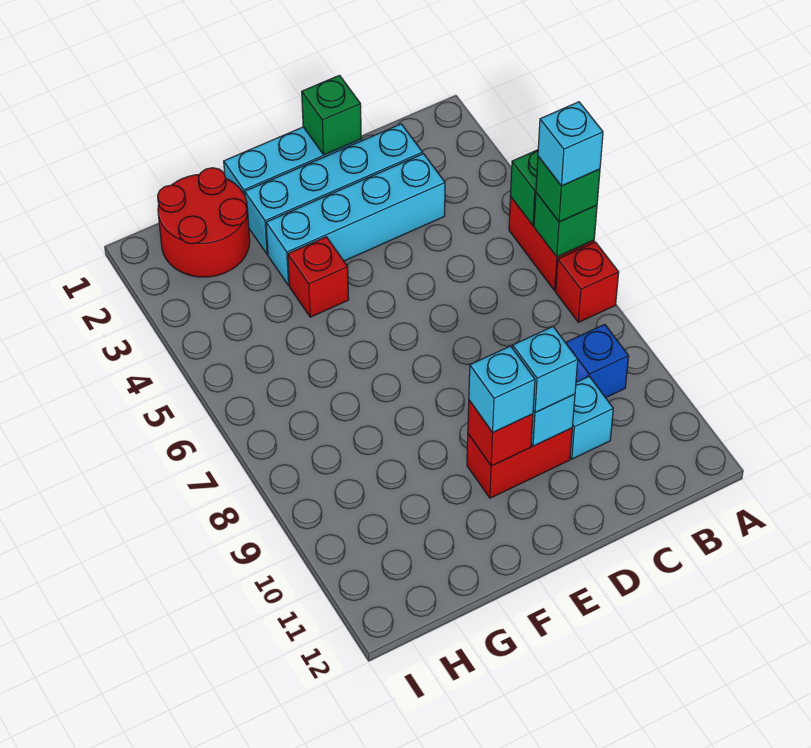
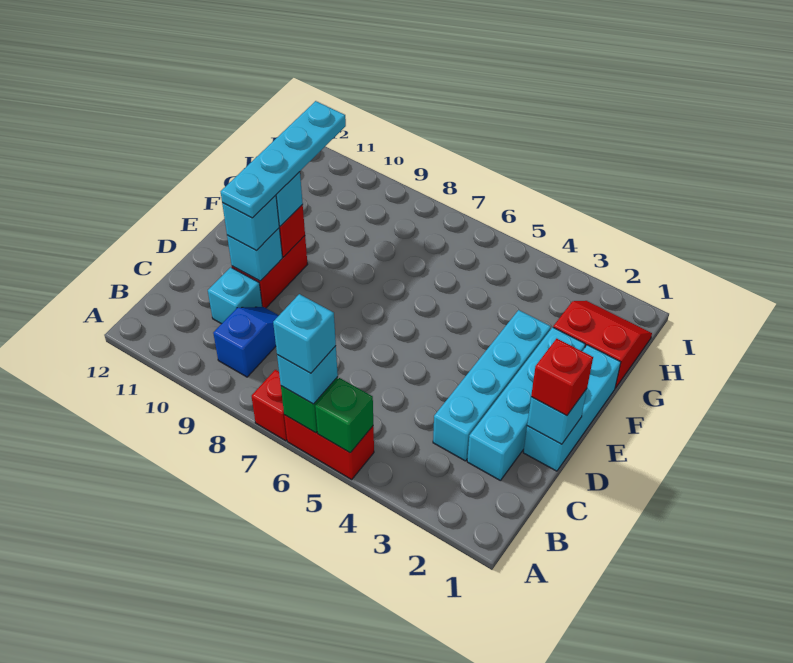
green 1x1 brick [536,157,600,222] -> cyan 1x1 brick [277,346,338,404]
green 1x1 brick [302,75,361,155] -> cyan 1x1 brick [527,389,587,444]
none -> cyan 1x4 plate [221,101,346,218]
red 1x1 brick [288,237,349,317] -> red 1x1 brick moved to [531,339,593,416]
red 2x2 round brick [158,168,250,277] -> red 2x2 slope [553,301,652,388]

